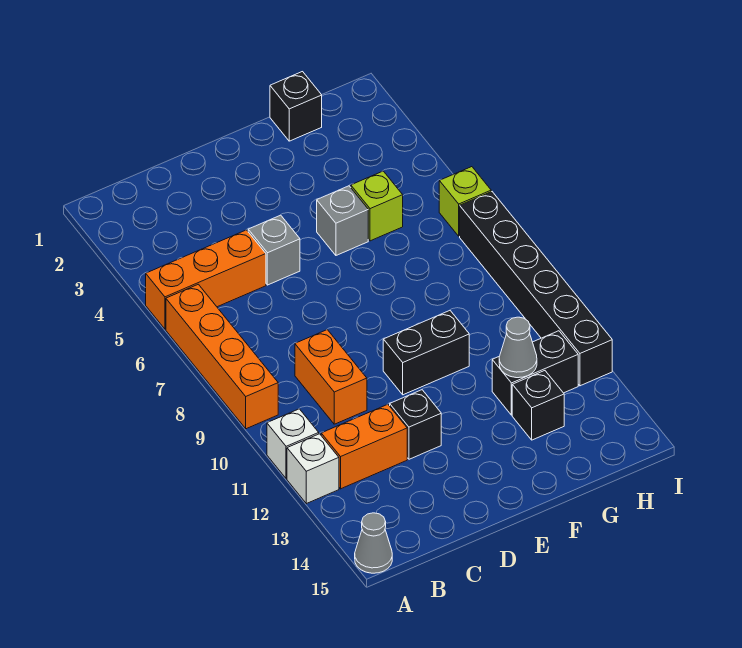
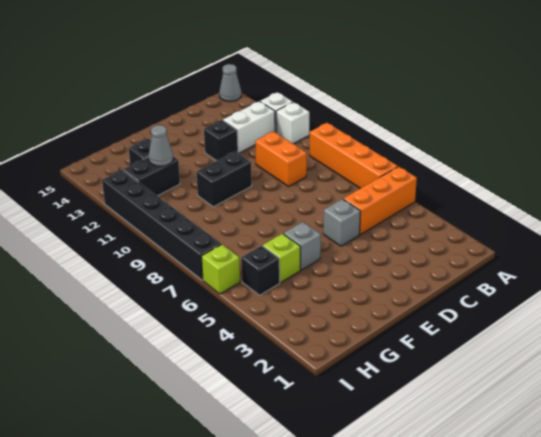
orange 1x2 brick [321,404,407,489] -> white 1x2 brick [223,101,275,153]
black 1x1 brick [270,72,322,141] -> black 1x1 brick moved to [241,246,280,295]

